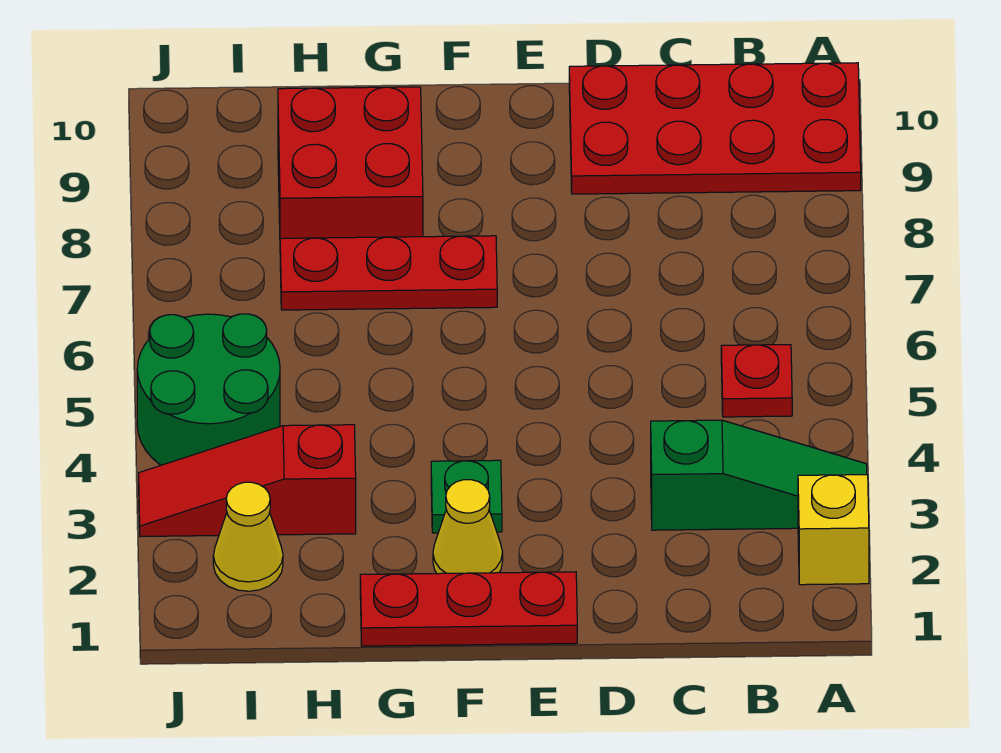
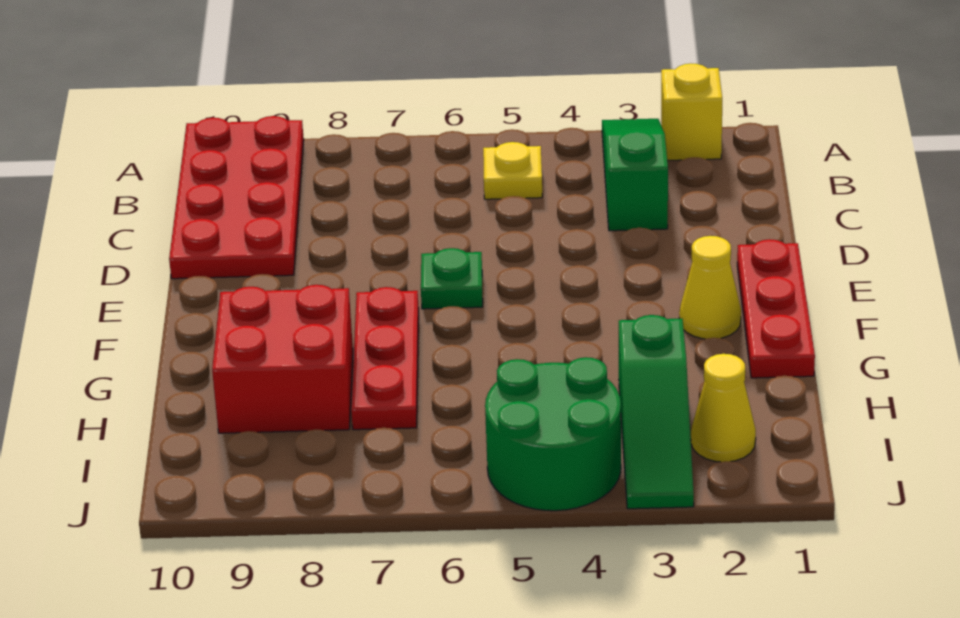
red 1x1 plate [721,345,792,417] -> yellow 1x1 plate [483,142,542,199]
green 1x1 plate [431,460,502,533] -> green 1x1 plate moved to [421,248,483,309]
red 1x3 slope [139,425,356,536] -> green 1x3 slope [619,315,694,509]

